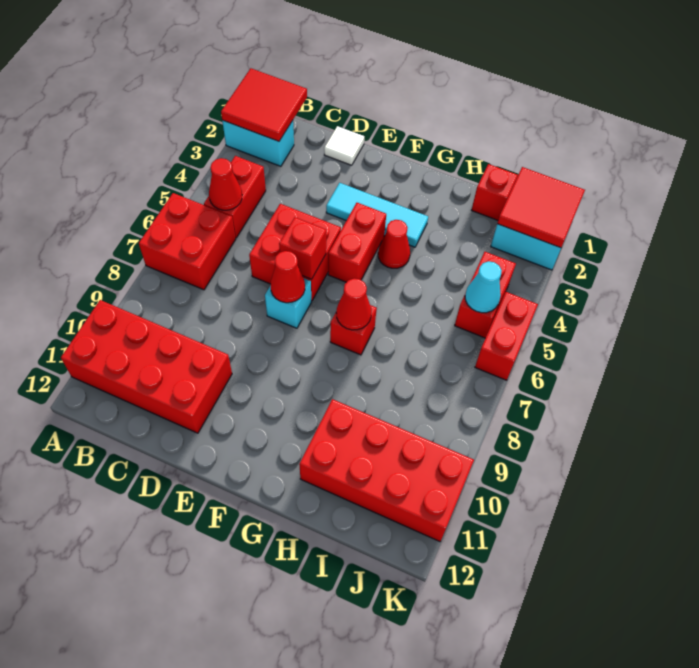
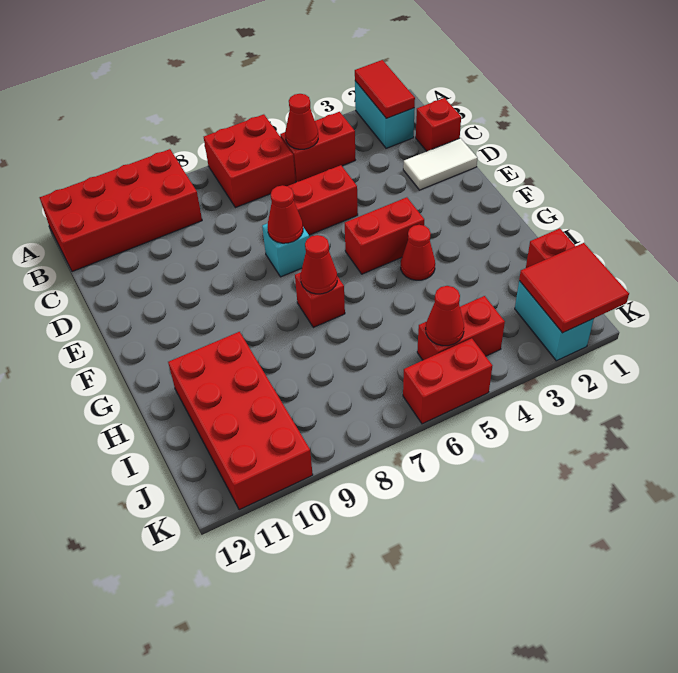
red 2x2 tile [221,68,307,141] -> red 1x2 tile [355,60,415,118]
red 2x4 brick [61,300,232,433] -> red 2x4 brick turned to [40,149,202,272]
white 1x1 tile [324,126,364,165] -> white 1x2 tile [403,138,477,190]
red 2x2 brick [249,204,341,301] -> red 1x2 brick [288,165,358,235]
cyan 1x3 tile [326,183,428,247] -> none
red 1x1 brick [279,217,326,279] -> red 1x1 brick moved to [416,98,461,151]
cyan 1x1 cone [465,261,502,313] -> red 1x1 cone [426,286,464,346]

